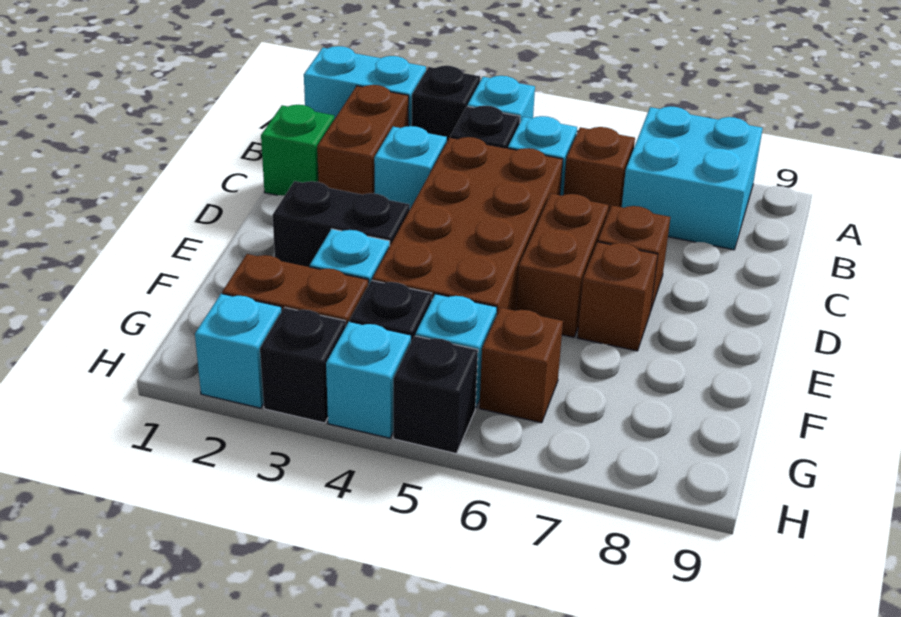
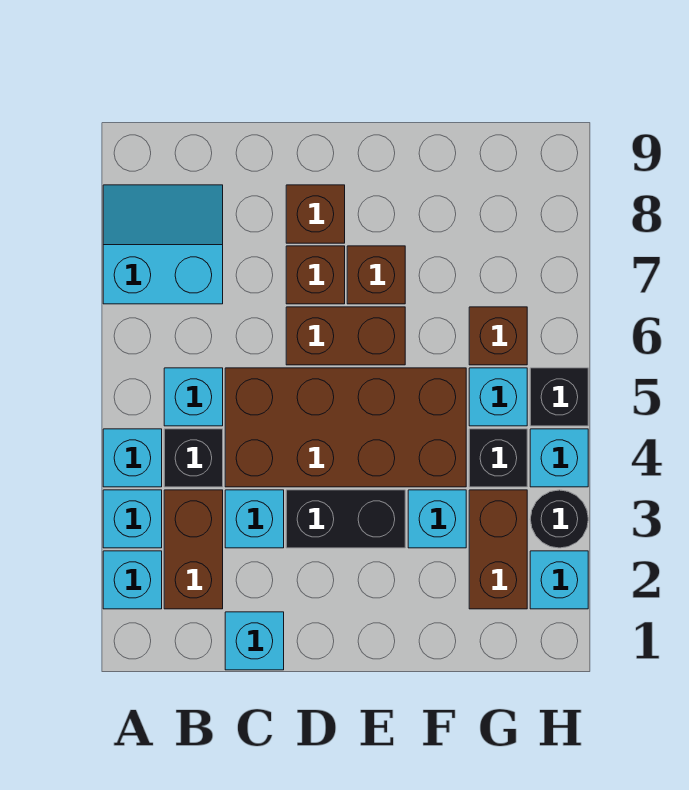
cyan 1x2 brick [304,46,426,126] -> cyan 1x1 brick [103,551,162,609]
black 1x1 brick [412,66,480,141] -> cyan 1x1 brick [103,490,162,548]
cyan 2x2 brick [622,106,763,250] -> cyan 2x2 slope [103,185,223,304]
brown 1x2 brick [317,85,409,195] -> brown 1x2 brick turned to [164,490,223,609]
brown 1x1 brick [563,127,635,213] -> brown 1x1 brick moved to [286,185,345,243]
green 1x1 brick [261,105,334,196] -> cyan 1x1 brick [225,612,284,670]
black 1x2 brick [272,181,410,267] -> black 1x2 brick turned to [286,490,405,548]
black 1x1 brick [260,307,346,423] -> black 1x1 round brick [530,490,588,548]

